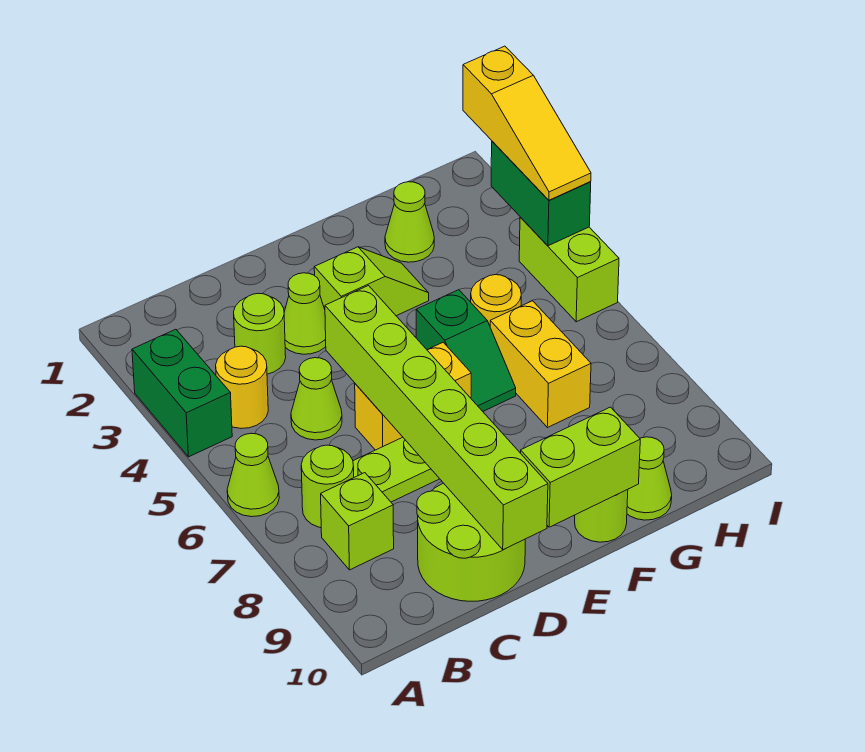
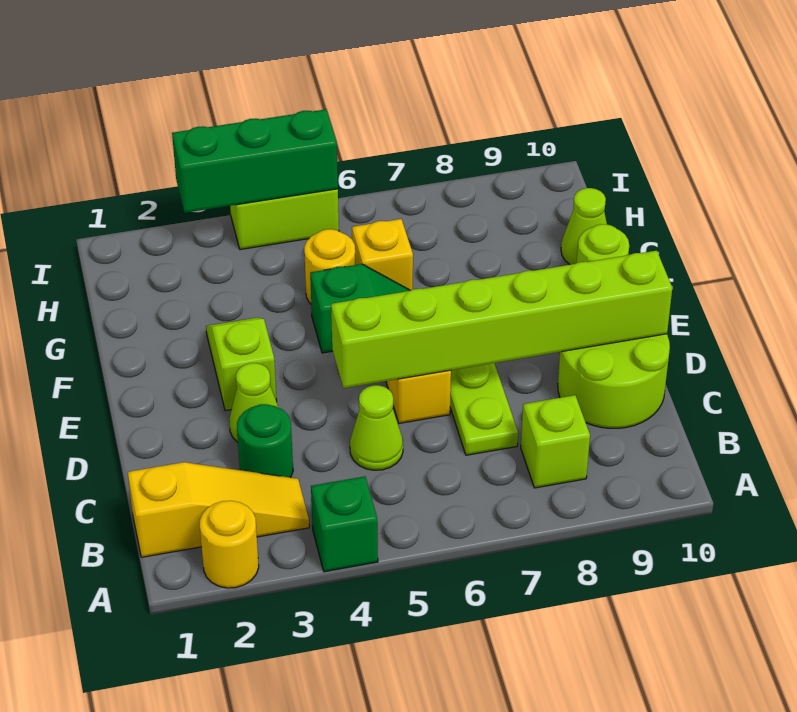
green 1x2 brick [132,329,232,457] -> green 1x1 brick [311,476,378,572]
lime 1x1 cone [227,433,279,517] -> none
yellow 1x1 round brick [216,346,268,428] -> yellow 1x1 round brick moved to [200,501,259,588]
lime 1x1 round brick [301,445,354,528] -> none
lime 1x1 round brick [234,293,286,374] -> green 1x1 round brick [237,404,293,478]
lime 1x2 brick [521,407,640,527] -> none
lime 1x1 cone [385,182,434,262] -> none
yellow 1x2 brick [490,301,591,428] -> yellow 1x1 brick [352,219,413,290]
yellow 1x3 slope [463,46,591,200] -> yellow 1x3 slope moved to [128,462,309,557]
green 1x2 brick [491,141,591,246] -> green 1x3 brick [172,109,338,213]

